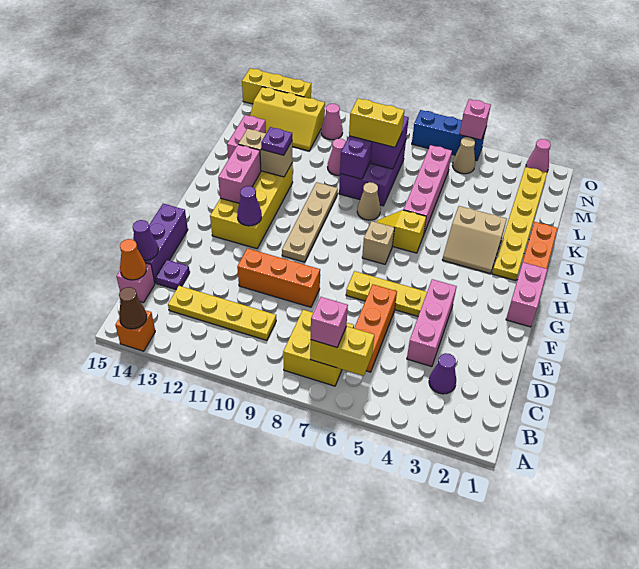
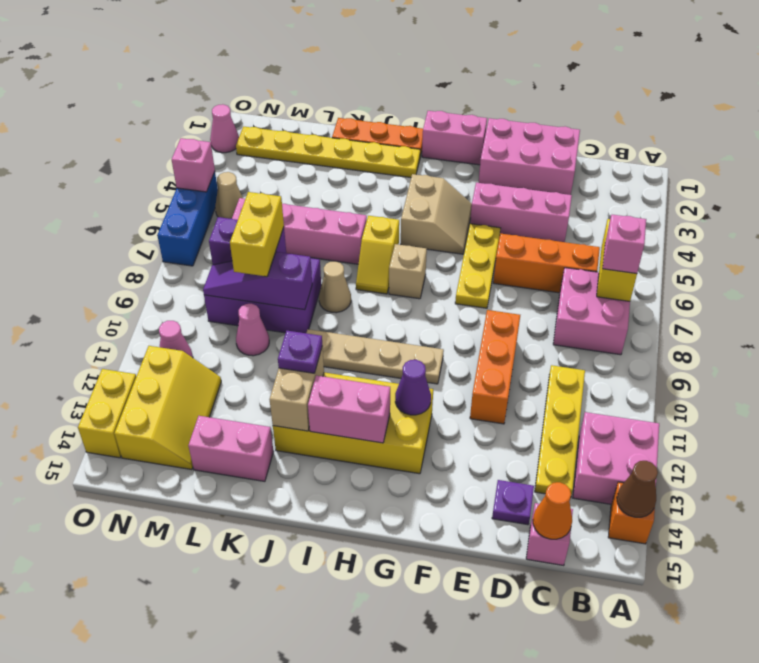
none -> pink 2x2 brick [573,412,659,504]
yellow 2x2 brick [283,310,354,386] -> pink 2x2 brick [553,268,630,355]
purple 1x1 cone [429,353,456,394] -> none
none -> pink 2x3 brick [479,118,580,195]
purple 1x3 brick [145,204,188,283] -> none
purple 1x1 cone [133,220,158,261] -> none
tan 2x2 slope [442,206,507,274] -> tan 2x2 slope moved to [401,174,472,254]
yellow 1x3 brick [242,68,311,104] -> yellow 1x2 brick [78,369,136,458]

